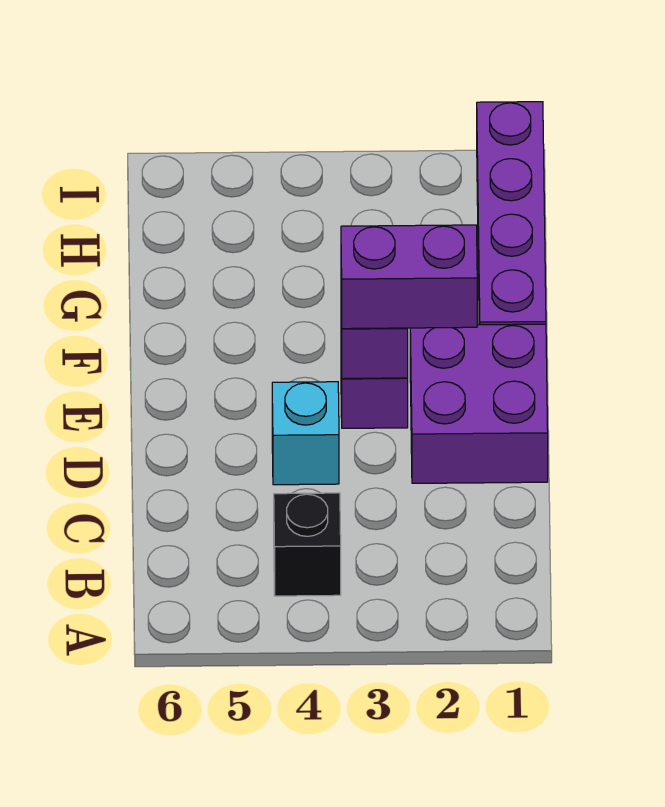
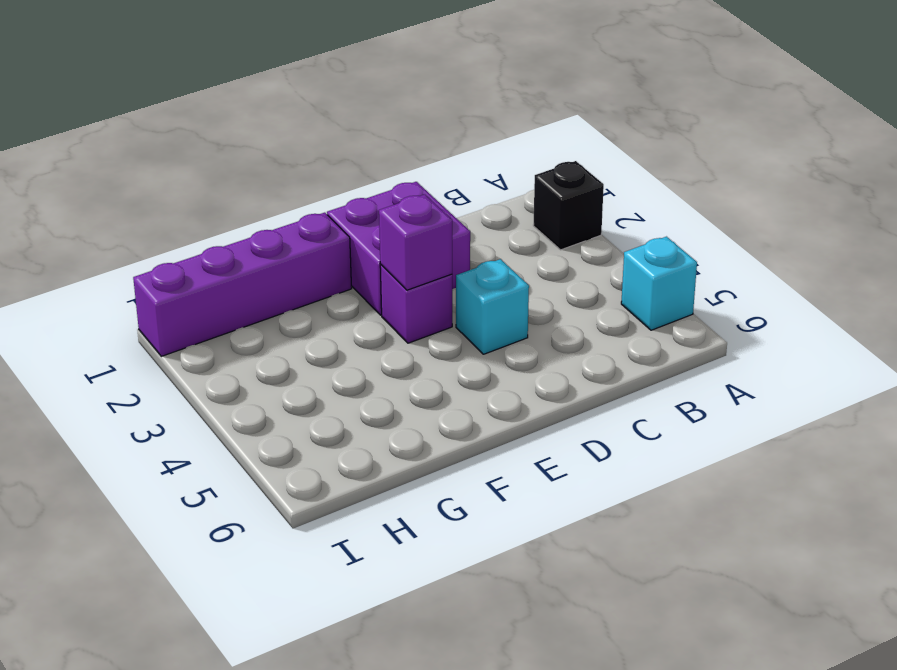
none -> cyan 1x1 brick [621,237,697,330]
black 1x1 brick [274,493,341,596] -> black 1x1 brick moved to [533,161,604,250]
purple 1x2 brick [341,225,477,329] -> none

